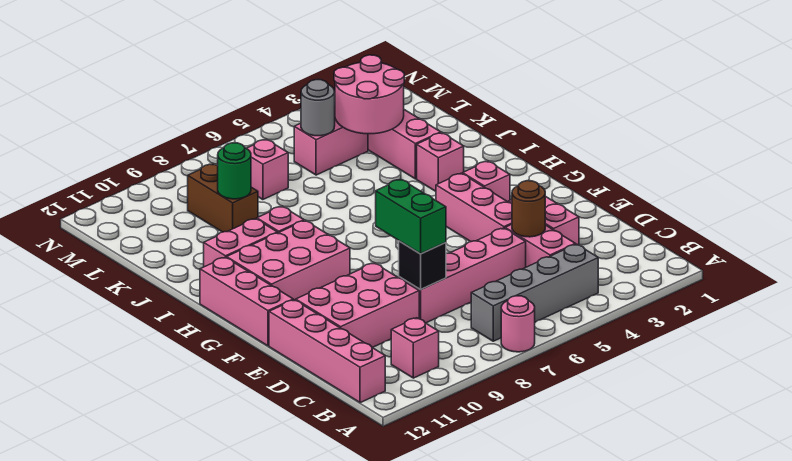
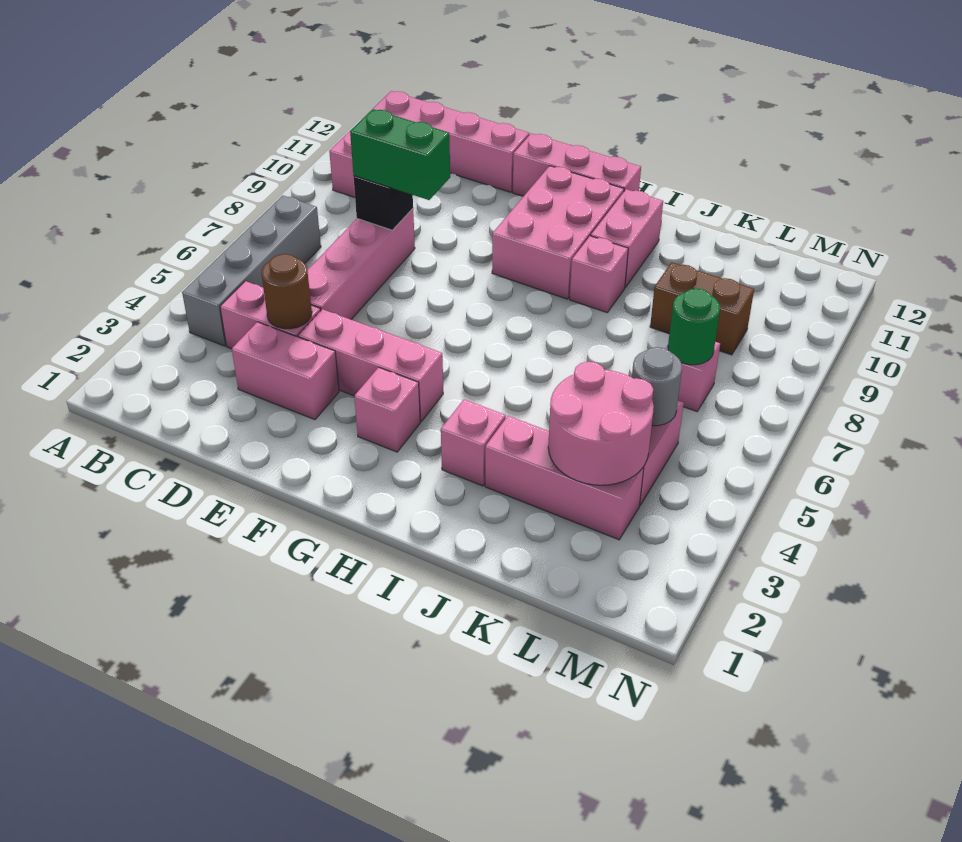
pink 1x1 round brick [501,296,535,352] -> none
pink 2x3 brick [296,263,419,348] -> none
green 1x1 round brick [218,143,251,199] -> green 1x1 round brick moved to [668,289,720,365]

